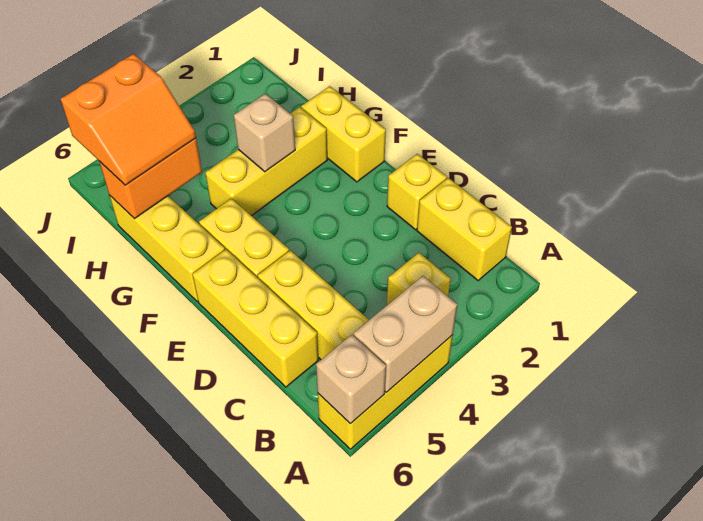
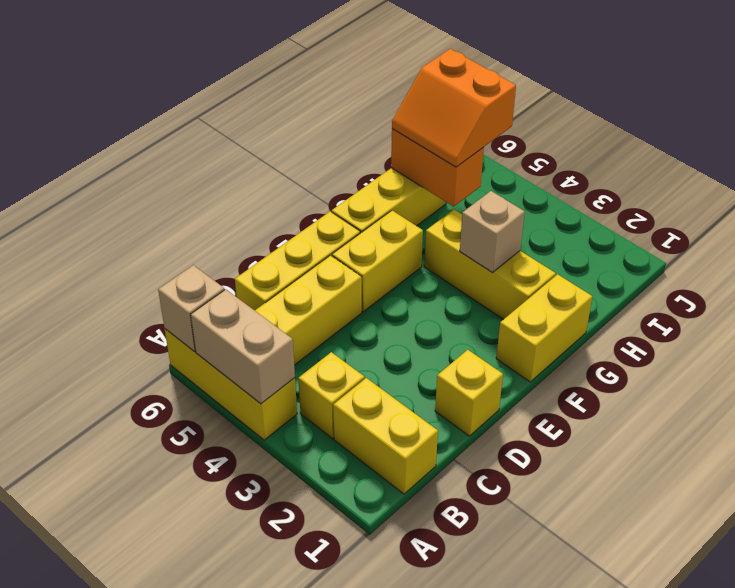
yellow 1x2 brick [417,178,512,281] -> yellow 1x2 brick turned to [333,378,438,494]

